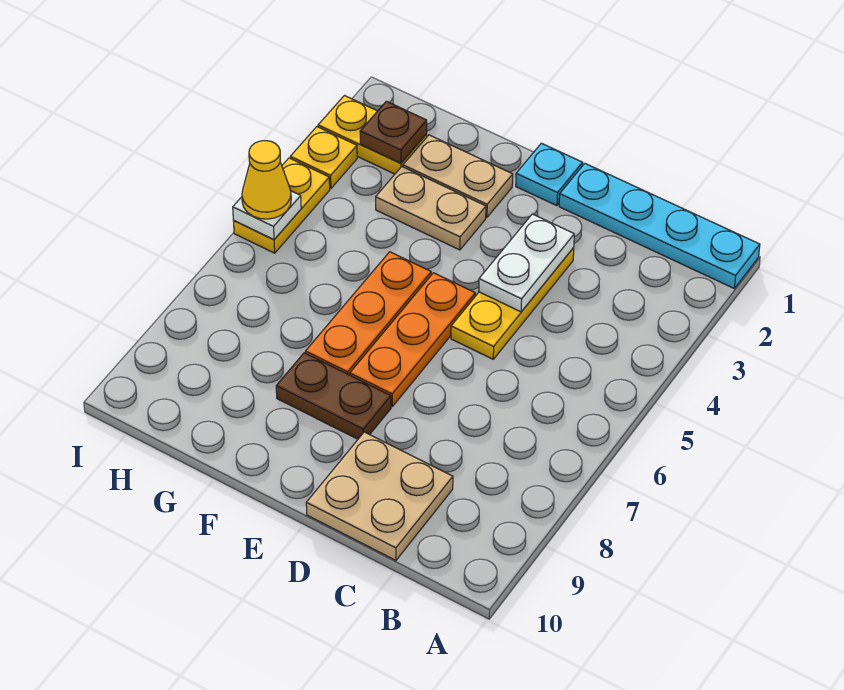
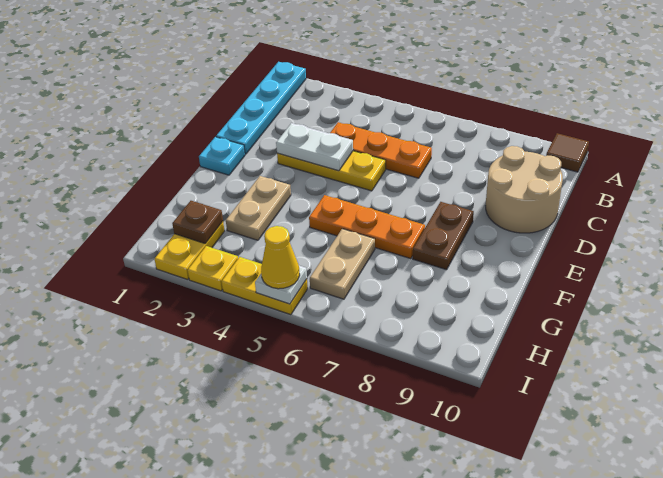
none -> brown 1x1 tile [546,133,589,172]
tan 2x2 plate [306,432,453,560] -> tan 2x2 round brick [486,146,563,233]
orange 1x3 plate [350,273,475,406] -> orange 1x3 plate moved to [330,122,432,178]
tan 1x2 plate [403,135,513,217] -> tan 1x2 plate moved to [310,229,375,299]

